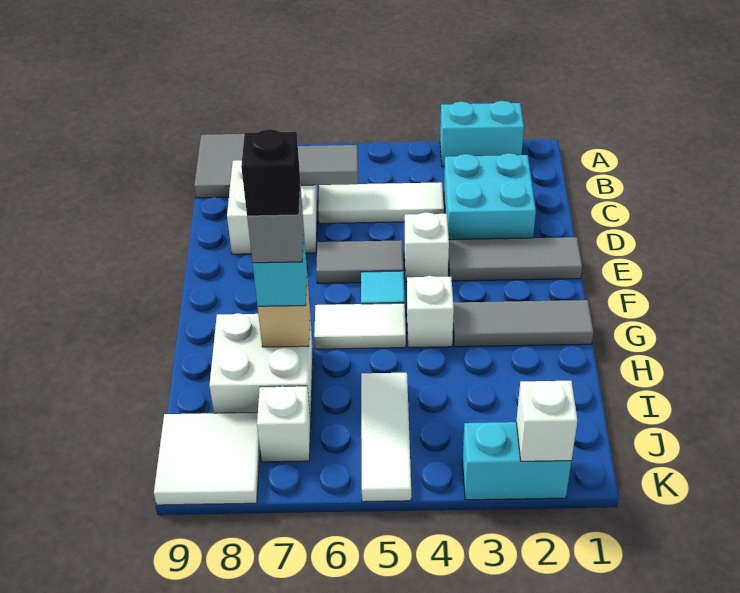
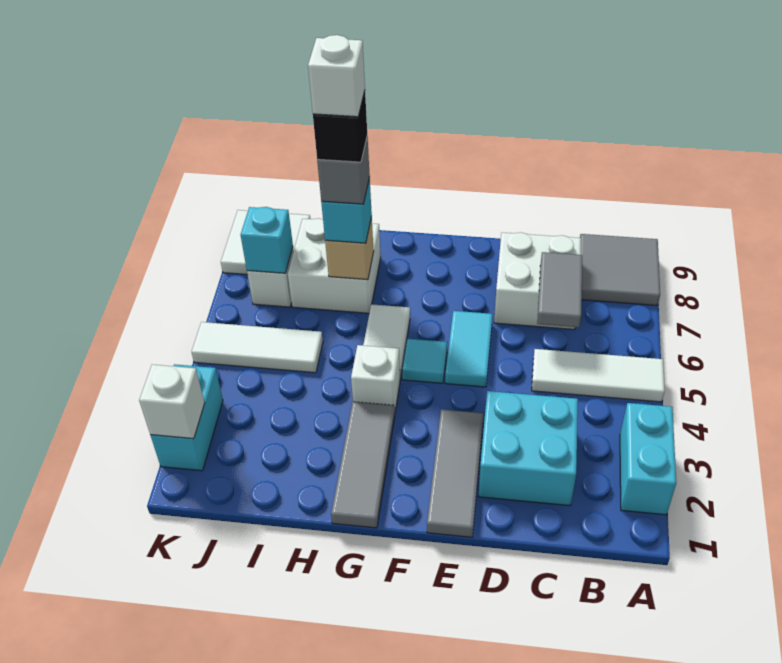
white 1x3 tile [318,182,444,224] -> white 1x3 tile turned to [532,349,665,402]
white 1x1 brick [405,212,449,282] -> white 1x1 brick moved to [308,35,365,117]
grey 1x2 tile [316,240,403,283] -> cyan 1x2 tile [445,311,492,387]
none -> cyan 1x1 brick [241,207,293,273]

